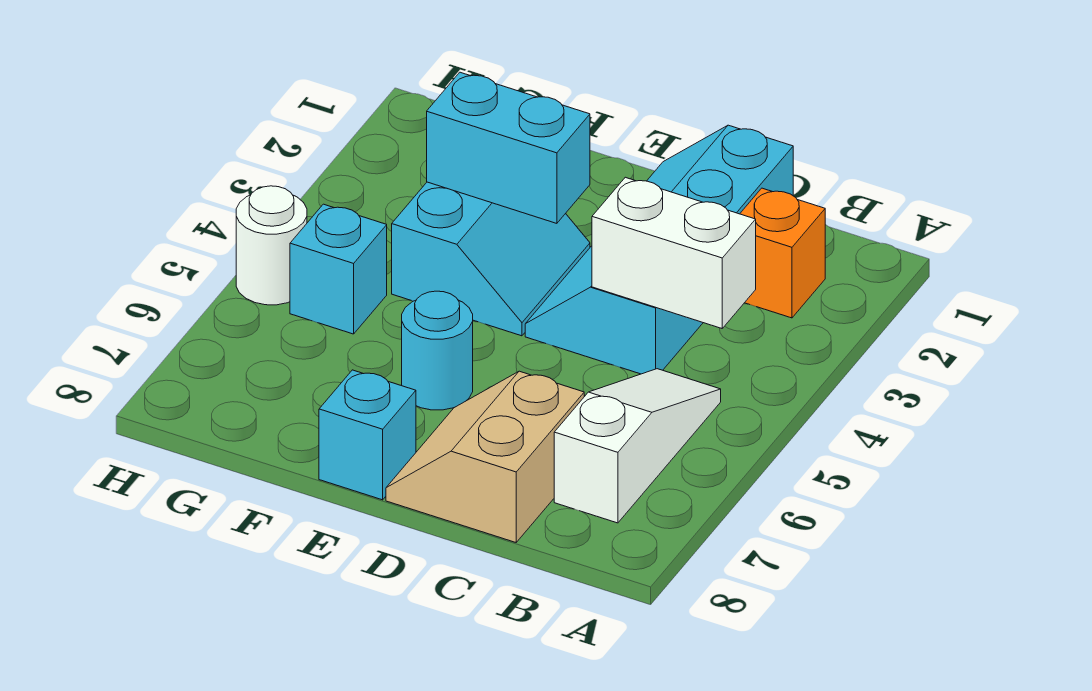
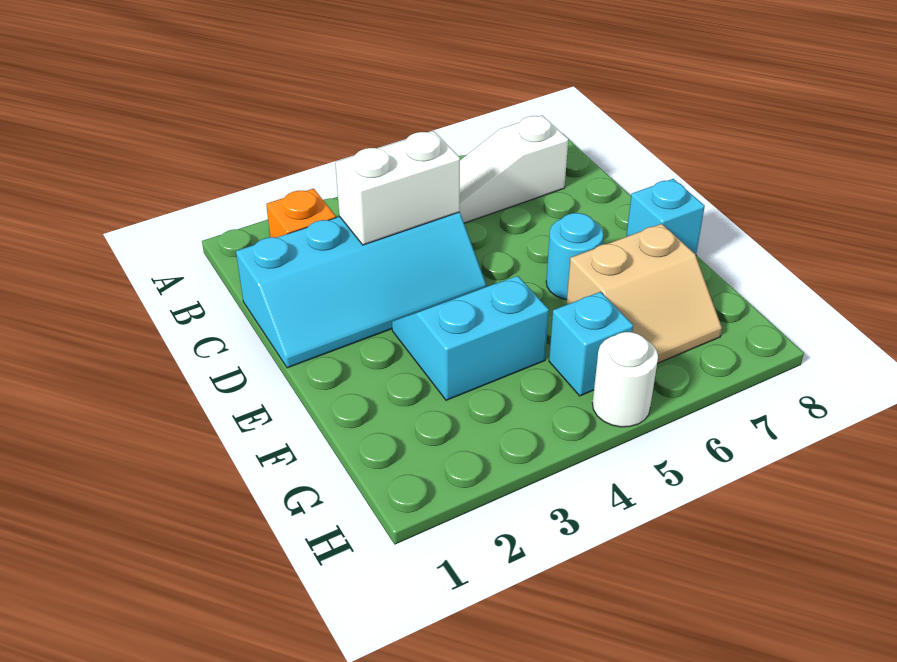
white 1x2 brick [592,177,756,328] -> white 1x2 brick turned to [335,131,460,245]
tan 2x2 slope [386,371,584,542] -> tan 2x2 slope moved to [566,224,722,363]
cyan 1x2 brick [427,72,590,223] -> none

